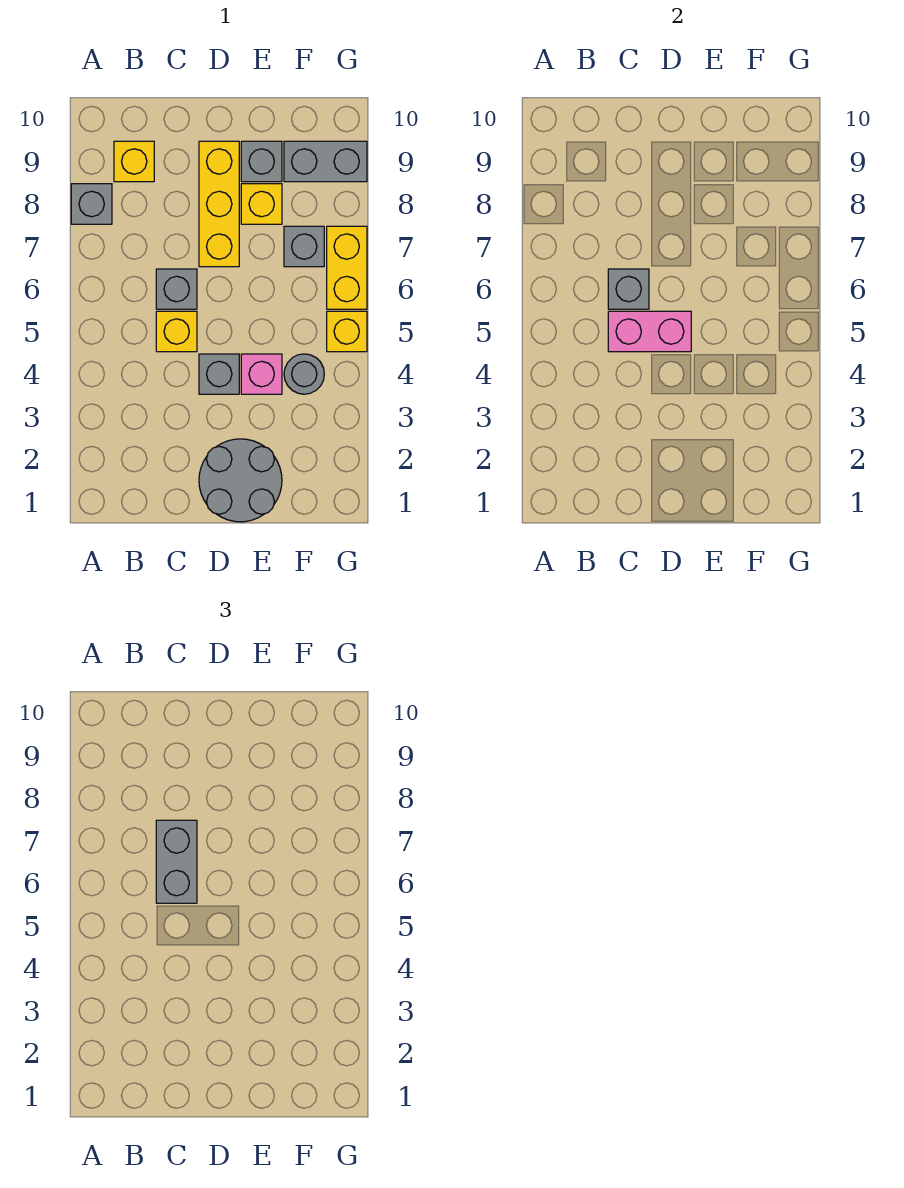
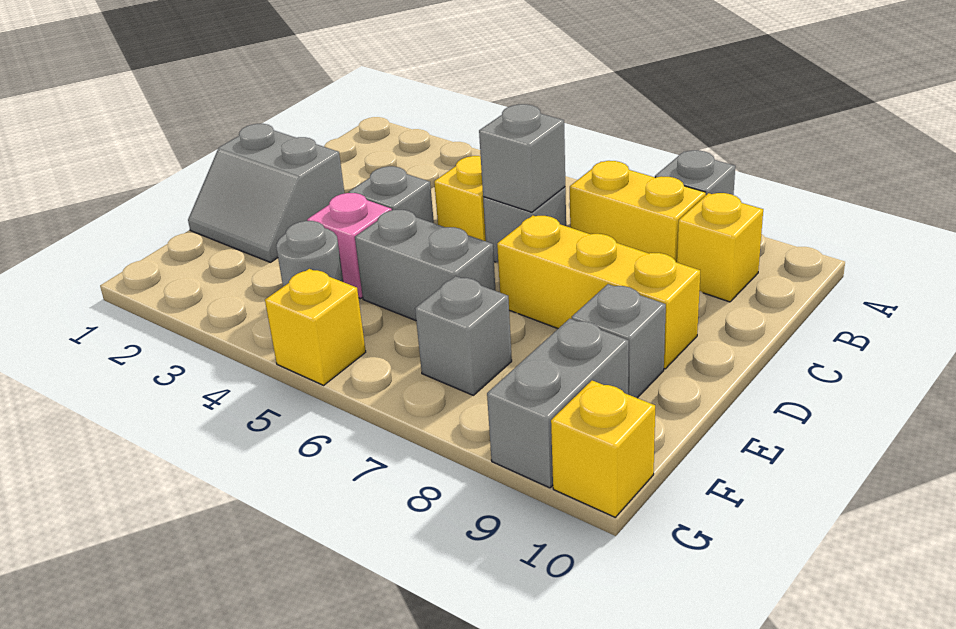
pink 1x2 brick [608,311,691,352] -> none
grey 1x2 brick [156,820,197,903] -> grey 1x2 brick moved to [355,210,496,321]
grey 2x2 round brick [199,439,282,522] -> grey 2x2 slope [188,124,345,262]
yellow 1x1 brick [241,184,282,224] -> yellow 1x1 brick moved to [551,381,655,517]
yellow 1x2 brick [327,226,367,309] -> yellow 1x2 brick moved to [570,161,706,262]

